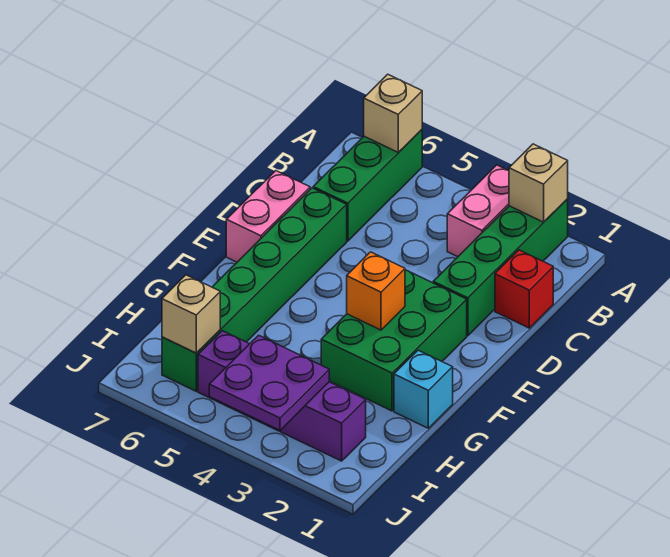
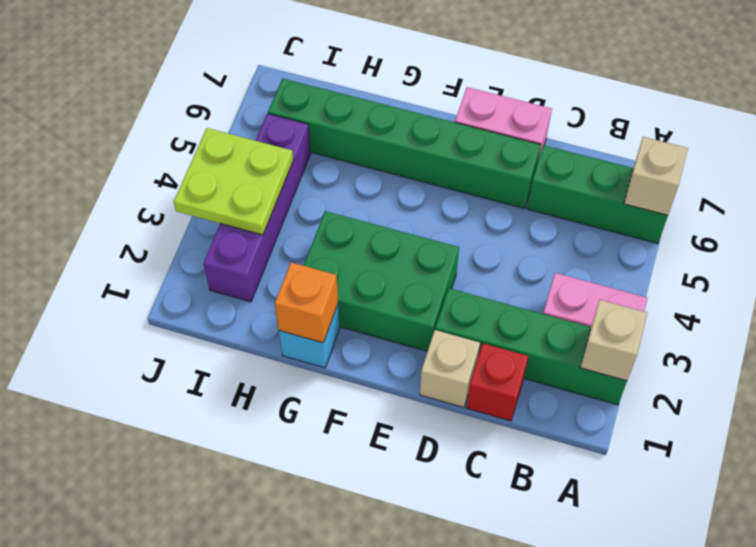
orange 1x1 brick [347,252,405,330] -> orange 1x1 brick moved to [275,262,338,343]
purple 2x2 plate [209,335,329,430] -> lime 2x2 plate [174,128,293,235]
tan 1x1 brick [162,275,220,353] -> tan 1x1 brick moved to [420,330,480,407]

